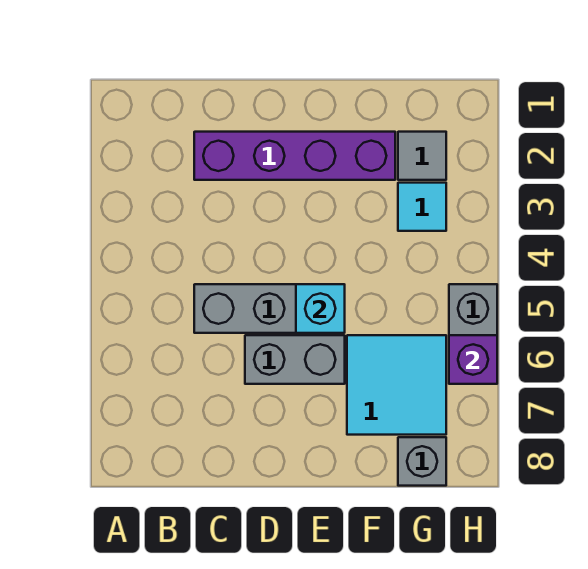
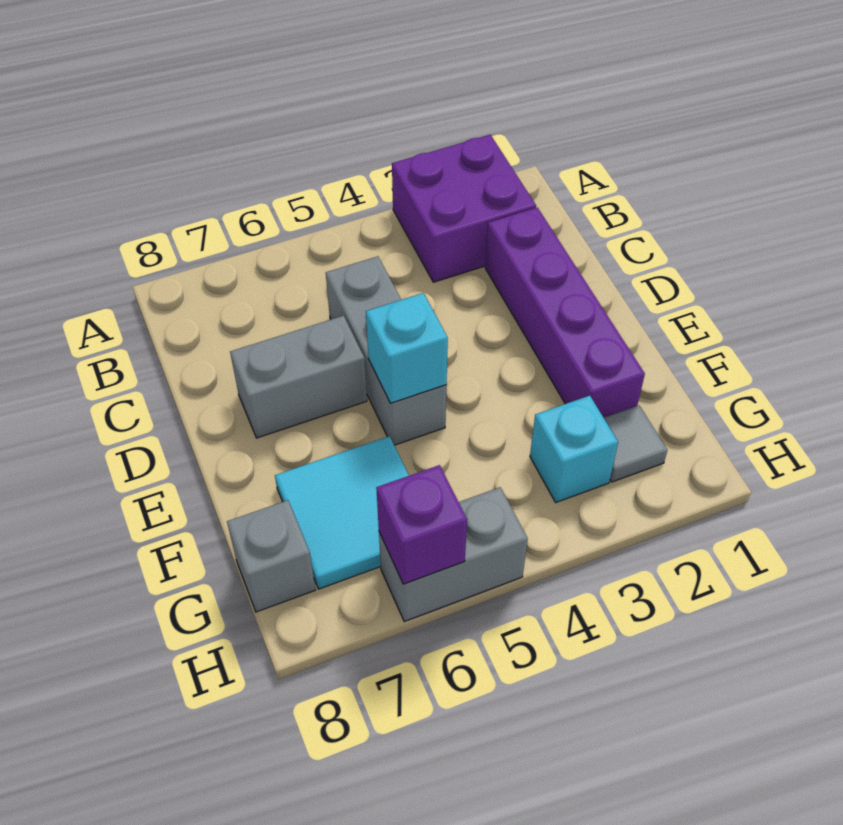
none -> purple 2x2 brick [392,135,536,282]
grey 1x2 brick [245,335,345,384] -> grey 1x2 brick turned to [230,316,367,438]
cyan 1x1 tile [398,183,446,231] -> cyan 1x1 brick [530,396,618,502]

